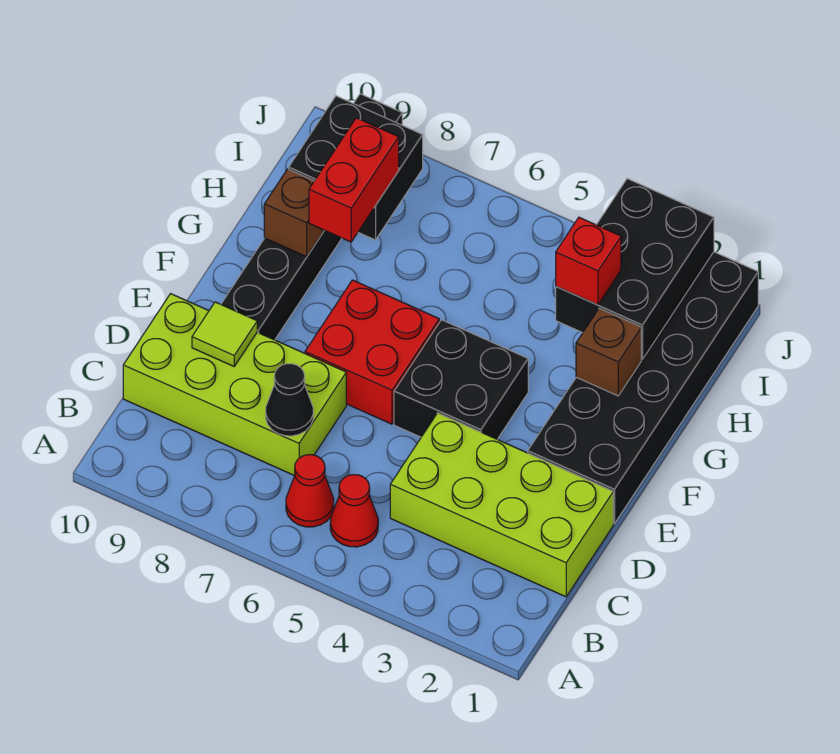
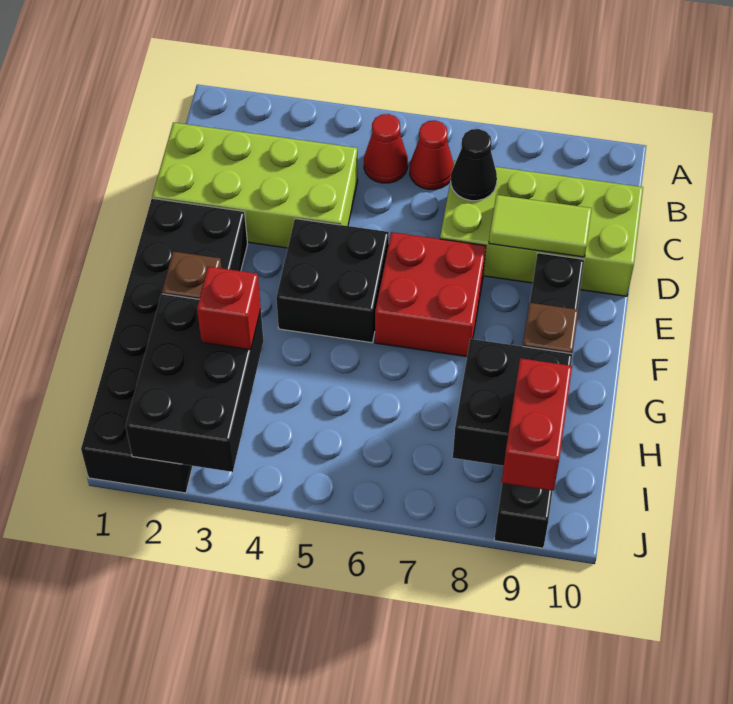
lime 1x1 tile [192,302,257,366] -> lime 1x2 tile [489,195,592,257]
red 1x2 brick [309,118,399,242] -> red 1x2 brick moved to [502,358,572,491]

